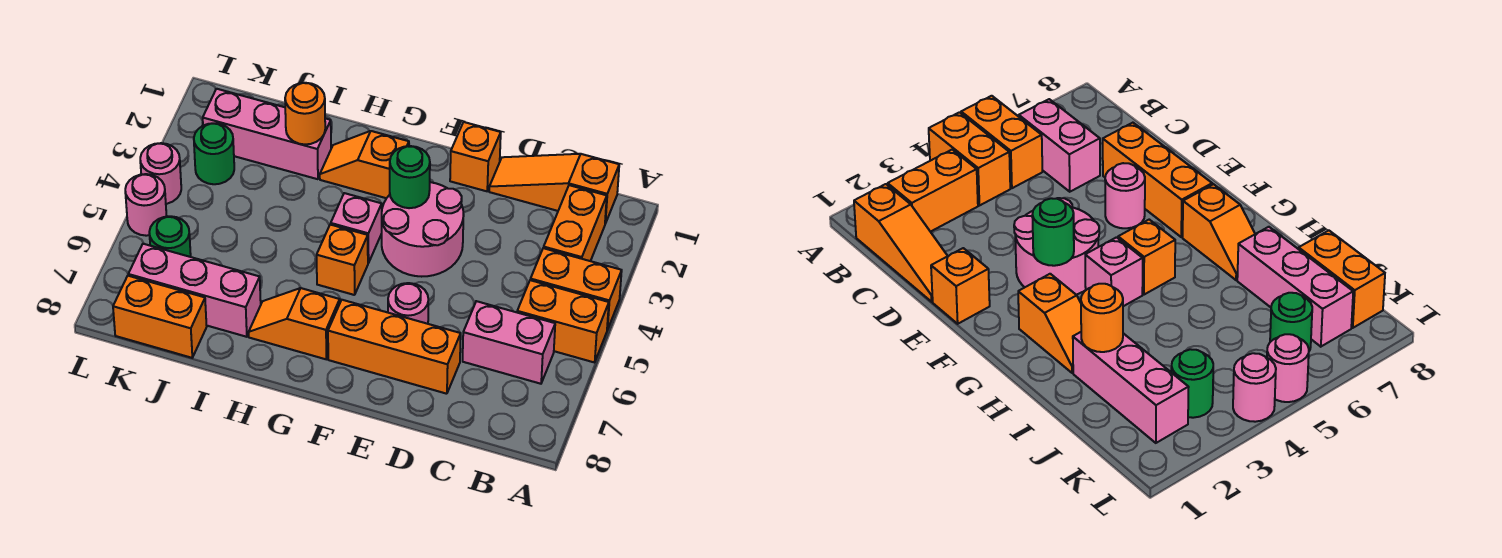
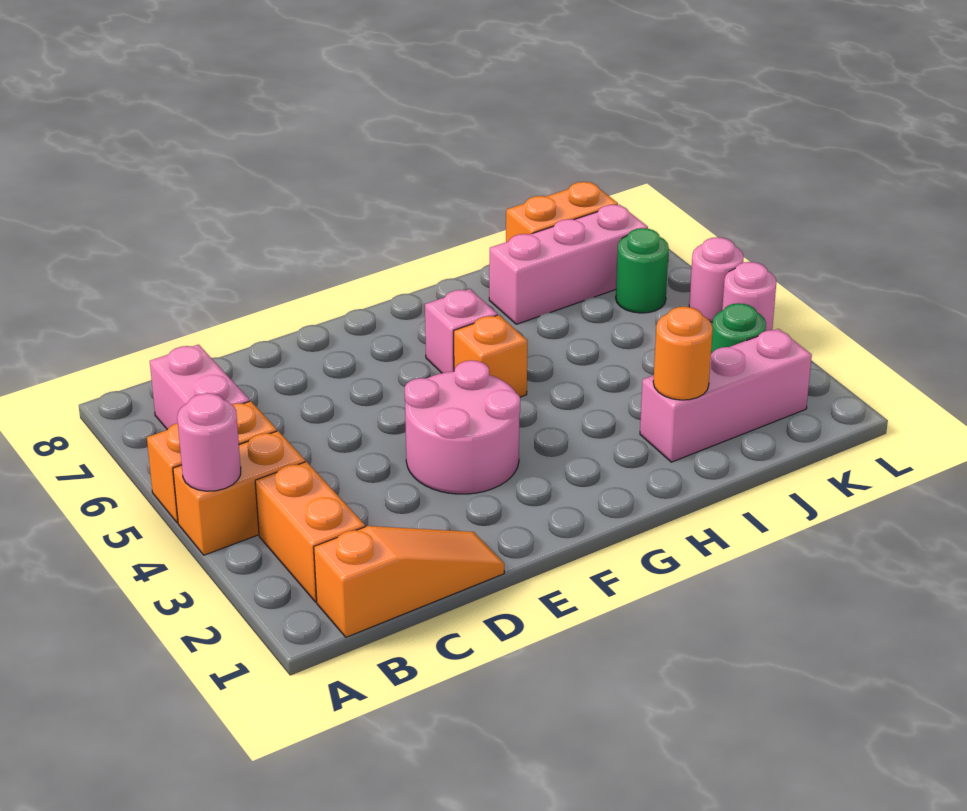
pink 1x2 brick [463,301,555,384] -> pink 1x2 brick turned to [150,345,250,430]
orange 1x3 brick [328,300,461,394] -> none
orange 1x1 brick [450,122,501,191] -> none
pink 1x1 round brick [388,283,428,324] -> pink 1x1 round brick moved to [177,393,241,491]
green 1x1 round brick [390,146,430,208] -> none
orange 1x2 slope [320,131,409,198] -> none
pink 1x1 brick [331,193,382,263] -> pink 1x1 brick moved to [425,289,497,373]
orange 1x2 slope [249,288,340,359] -> none

